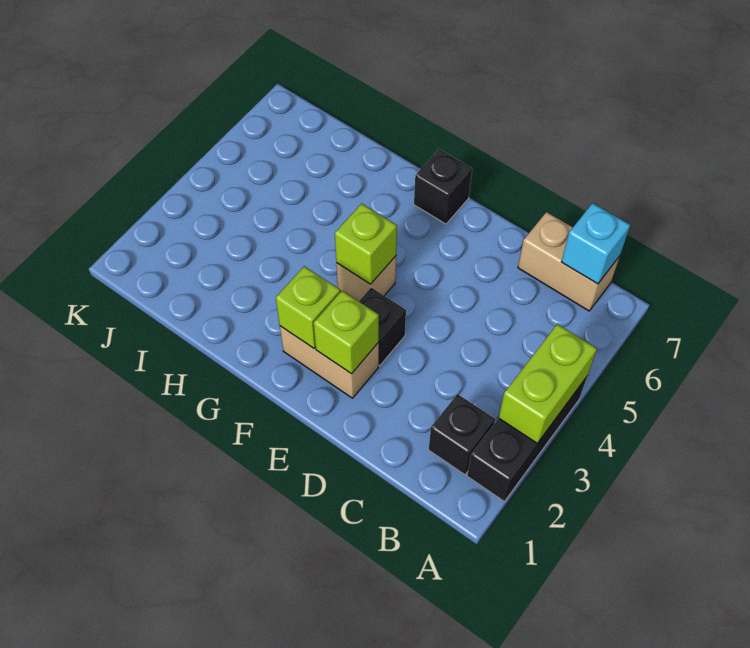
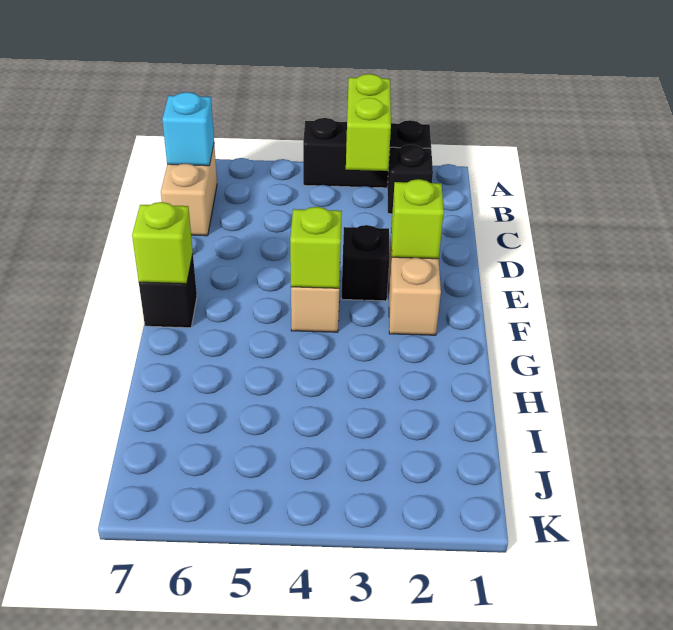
lime 1x2 brick [499,324,597,443] -> lime 1x2 brick turned to [346,74,391,171]
lime 1x1 brick [276,266,340,348] -> lime 1x1 brick moved to [132,202,193,284]

